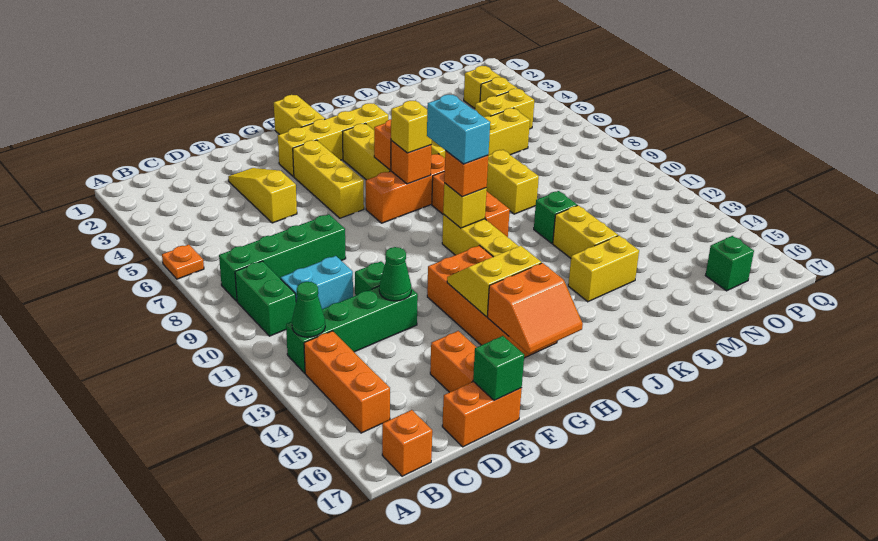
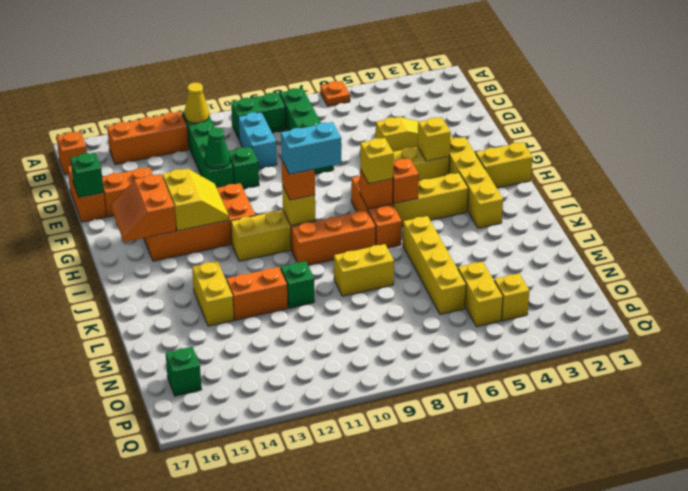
green 1x1 cone [292,282,325,337] -> yellow 1x1 cone [184,83,209,123]
yellow 1x2 brick [553,205,618,258] -> orange 1x2 brick [227,267,288,320]
yellow 1x1 brick [464,66,500,108] -> yellow 1x1 brick moved to [418,117,451,161]

